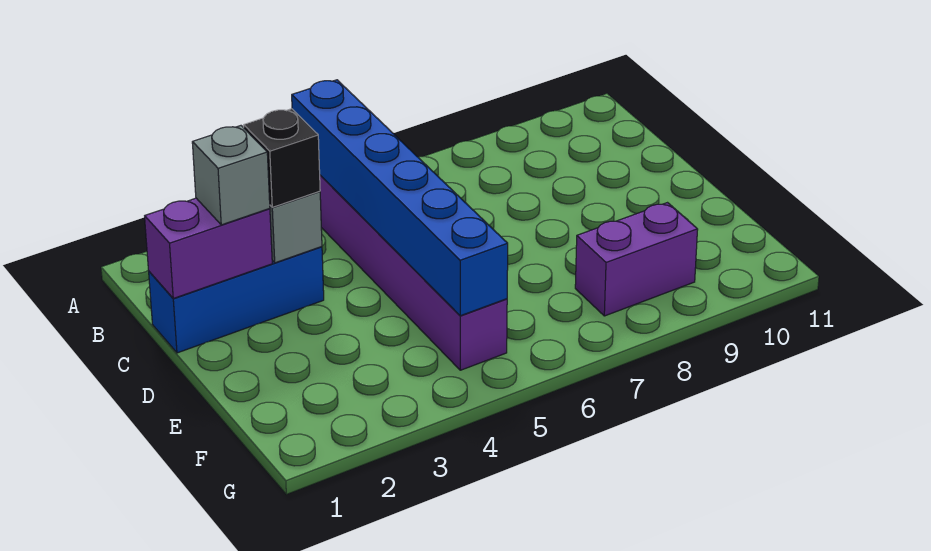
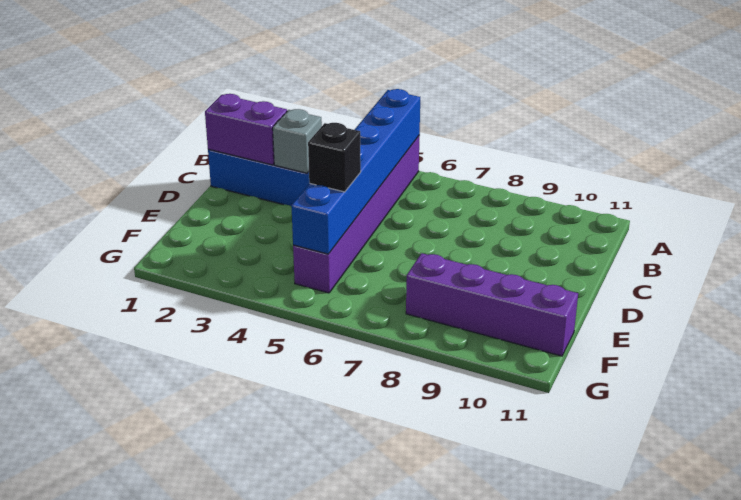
grey 1x1 brick [192,126,270,225] -> none
black 1x1 brick [244,109,320,207] -> black 1x1 brick moved to [308,123,361,192]
purple 1x2 brick [575,203,698,316] -> purple 1x4 brick [406,253,578,356]

